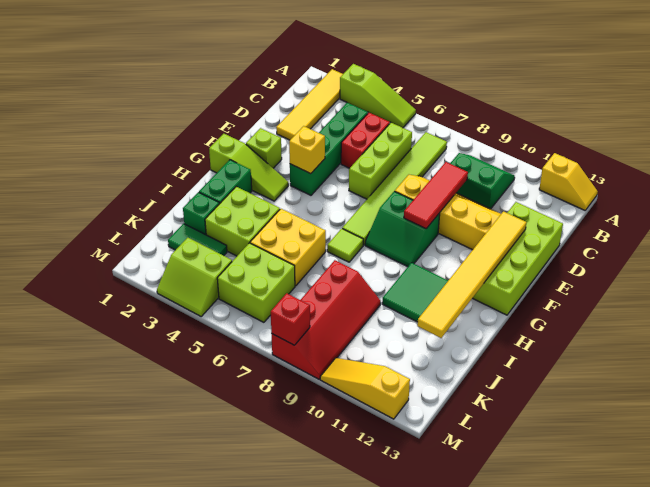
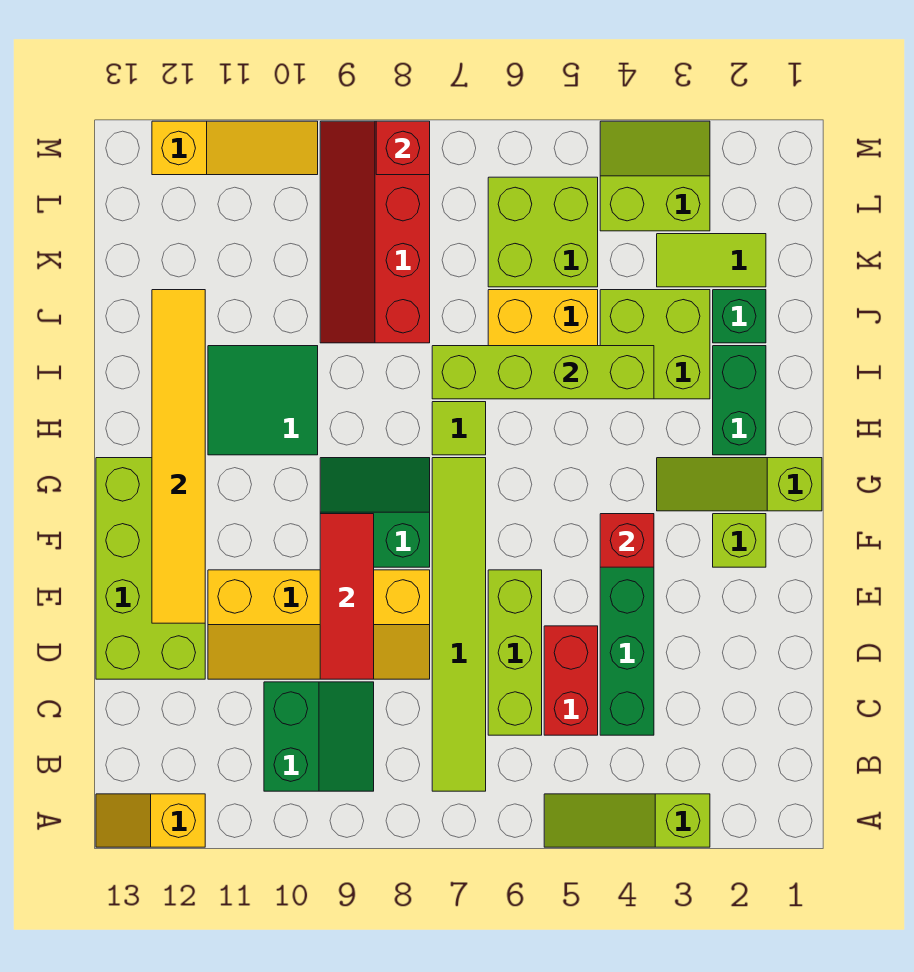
yellow 1x4 tile [276,69,343,140] -> none
green 2x2 slope [450,153,515,209] -> green 2x2 slope turned to [264,682,374,791]
yellow 1x1 brick [289,126,325,174] -> red 1x1 brick [600,514,654,567]
none -> lime 1x4 brick [432,346,654,399]
green 1x2 tile [168,224,227,256] -> lime 1x2 tile [657,234,766,287]

